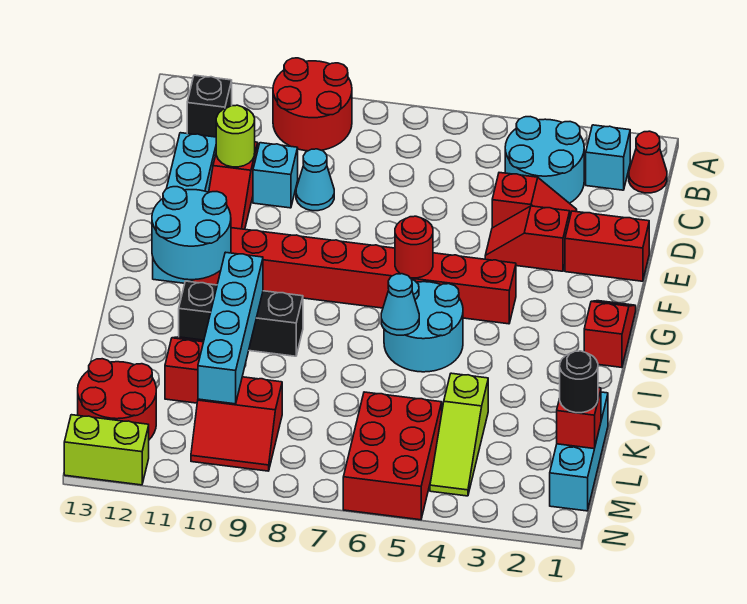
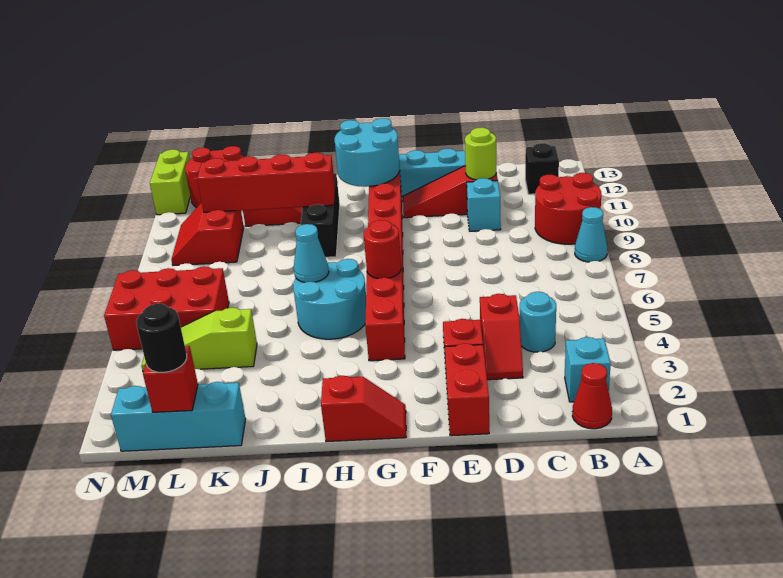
cyan 2x2 round brick [505,117,584,203] -> cyan 1x1 round brick [519,292,556,352]
cyan 1x1 cone [296,149,334,211] -> cyan 1x1 cone moved to [575,207,607,262]
cyan 1x4 brick [198,252,263,404] -> red 1x4 brick [197,153,335,212]

